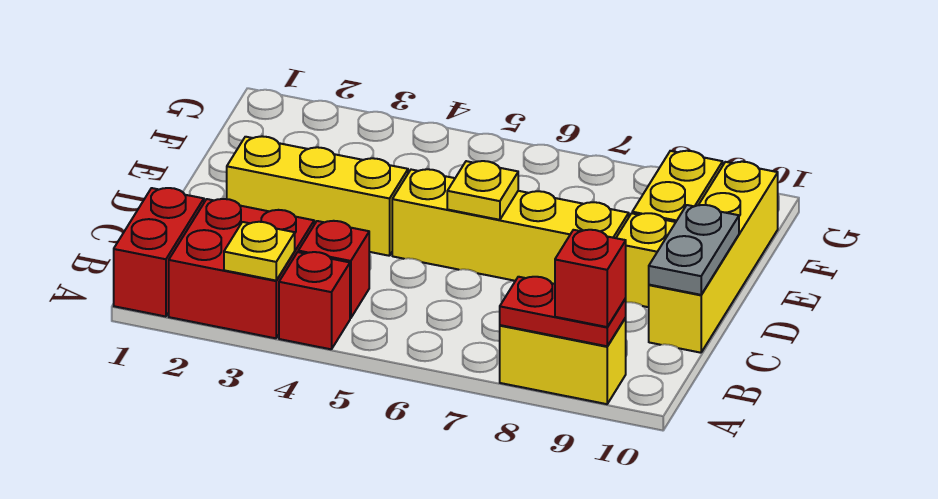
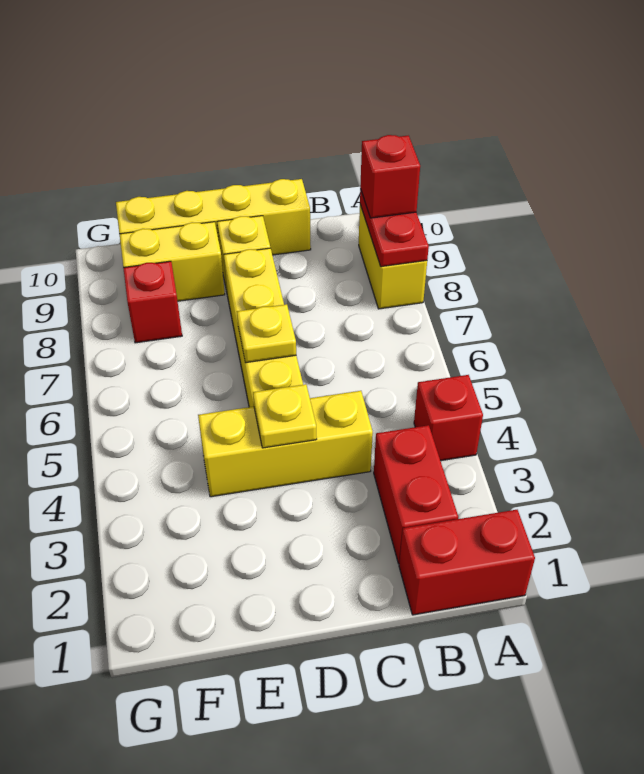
red 2x2 brick [169,199,314,338] -> red 1x2 brick [374,425,458,564]
yellow 1x1 plate [224,222,295,281] -> yellow 1x1 plate moved to [253,384,317,448]
red 1x1 brick [298,221,369,318] -> red 1x1 brick moved to [123,261,182,343]
grey 1x2 plate [649,205,739,295] -> none
yellow 1x3 brick [227,136,408,256] -> yellow 1x3 brick turned to [198,391,373,497]

